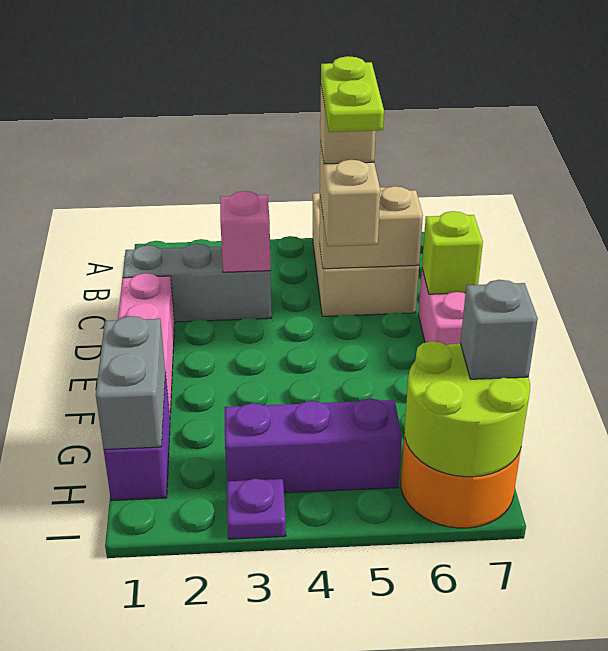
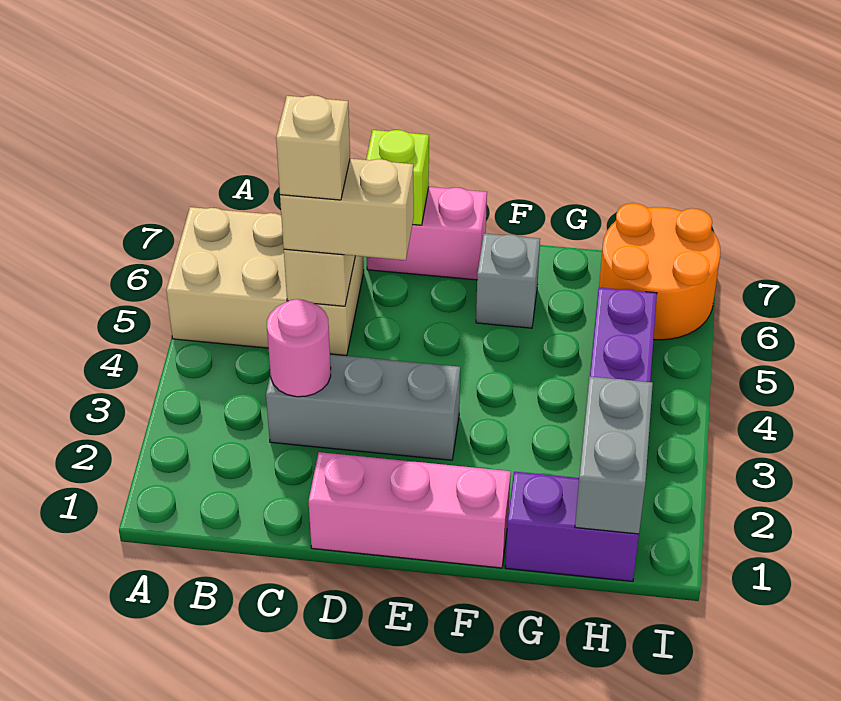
grey 1x3 brick [123,243,272,322] -> grey 1x3 brick turned to [266,354,460,460]
pink 1x1 brick [220,191,271,272] -> pink 1x1 round brick [267,299,331,397]
lime 1x2 plate [321,56,384,132] -> none
grey 1x2 brick [96,316,165,450] -> grey 1x2 brick turned to [575,377,653,534]
lime 2x2 round brick [404,341,530,477] -> none
grey 1x1 brick [460,280,538,379] -> grey 1x1 brick moved to [476,234,540,328]
purple 1x1 plate [227,479,286,539] -> none

